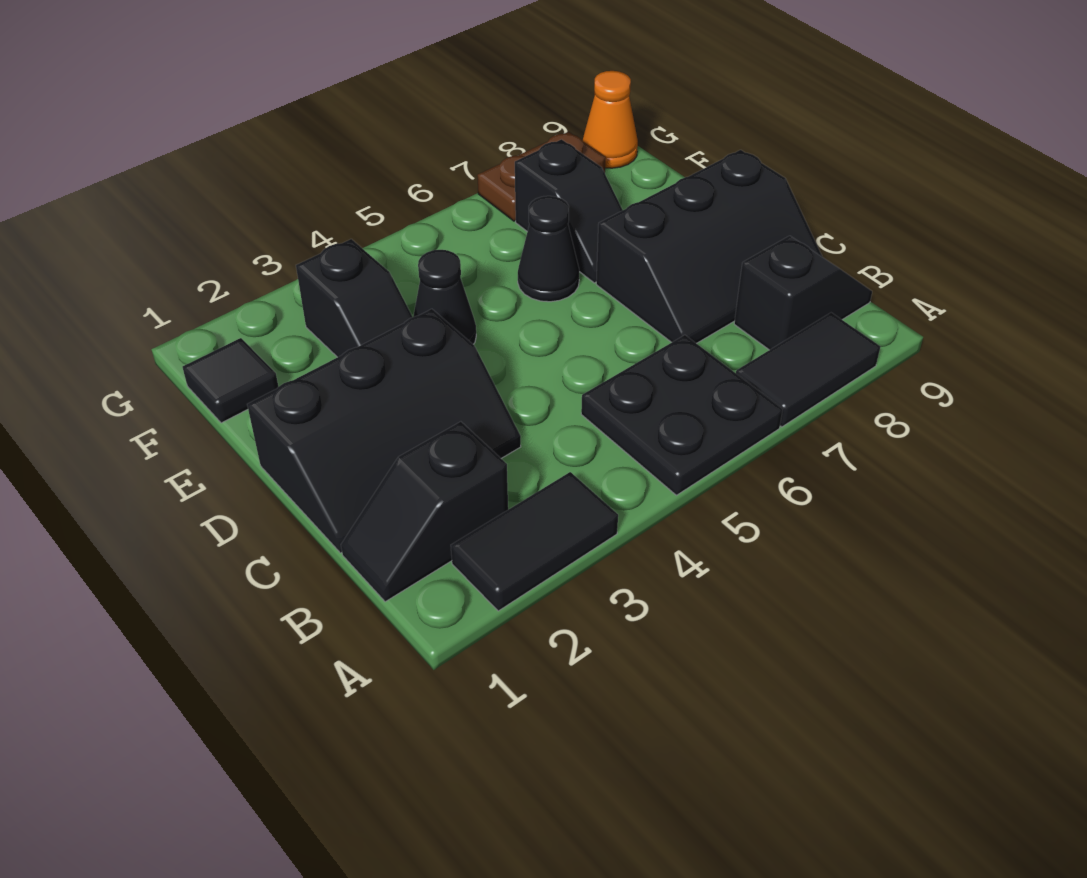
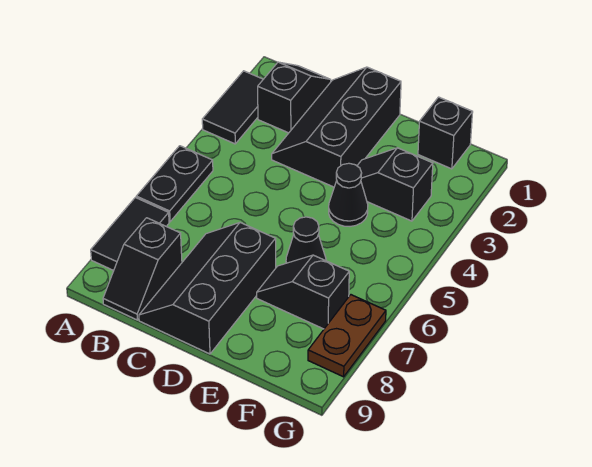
black 2x2 plate [581,335,783,495] -> black 1x2 plate [136,146,213,222]
black 1x1 tile [183,338,278,423] -> black 1x1 brick [418,97,473,169]
orange 1x1 cone [583,71,638,168] -> none

